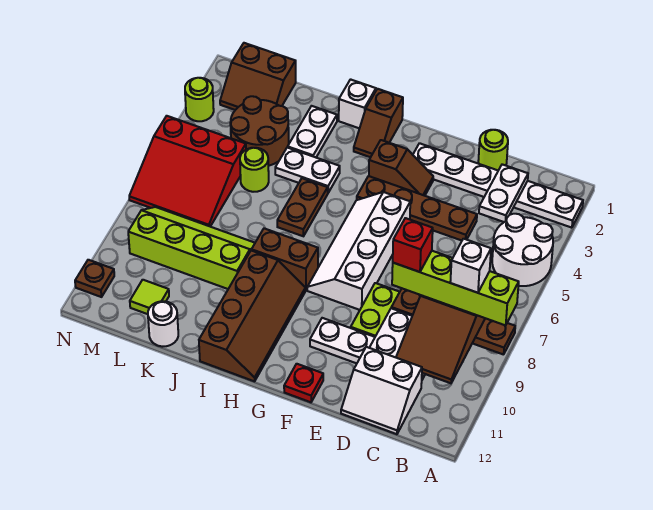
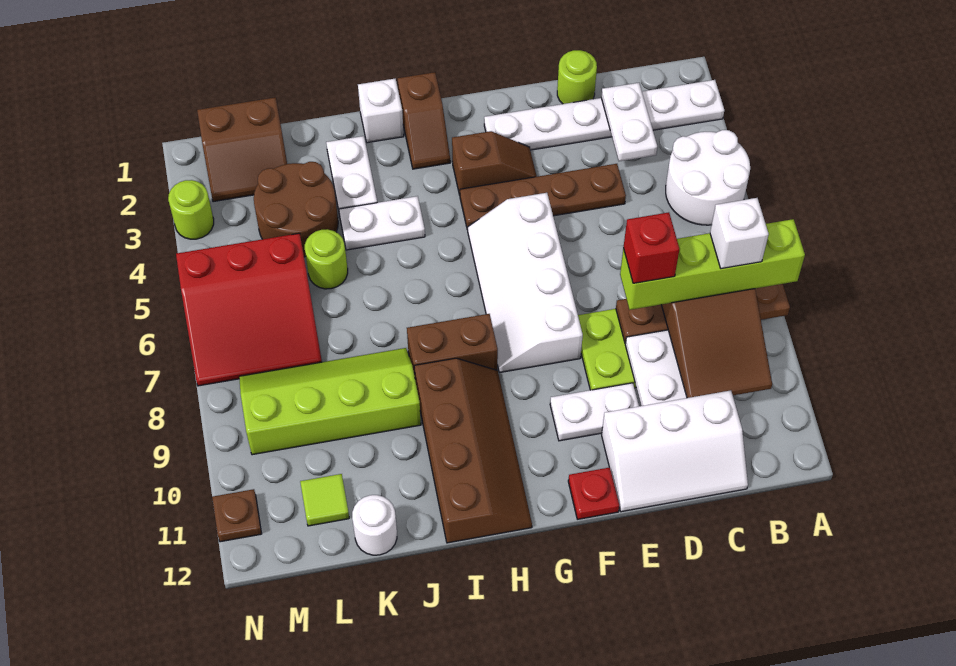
white 2x2 slope [341,347,422,434] -> white 2x3 slope [602,390,748,512]
brown 1x2 plate [277,178,328,236] -> none

